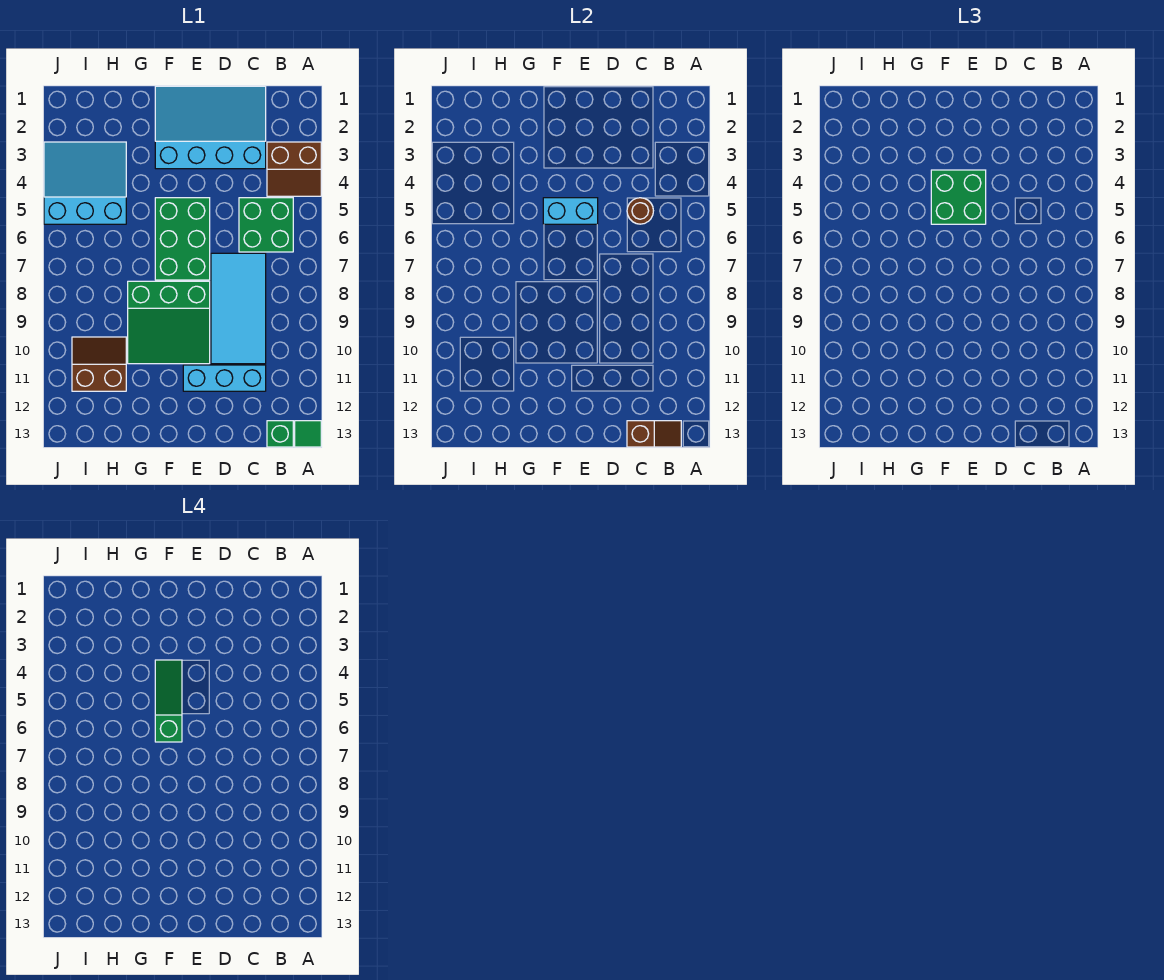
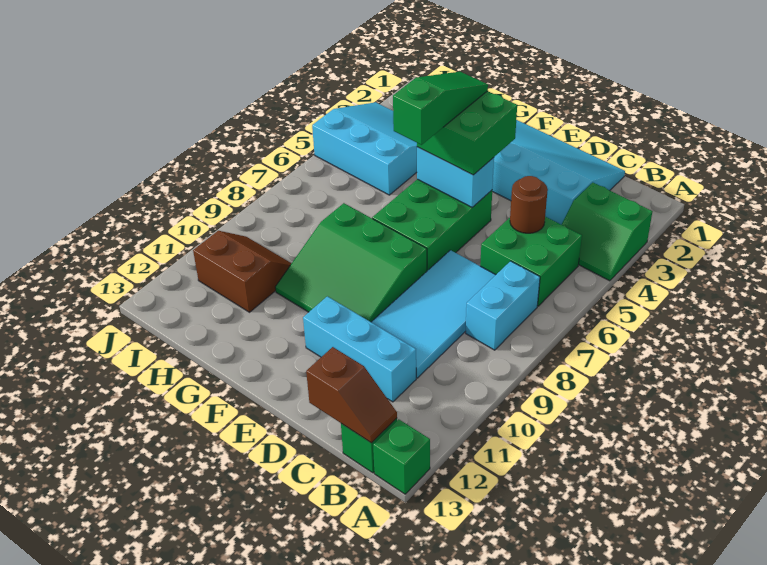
brown 2x2 slope [267,142,321,196] -> green 2x2 slope [562,183,652,281]
green 1x1 tile [295,421,321,447] -> green 1x1 brick [373,419,430,494]
none -> cyan 1x2 brick [466,261,540,350]

